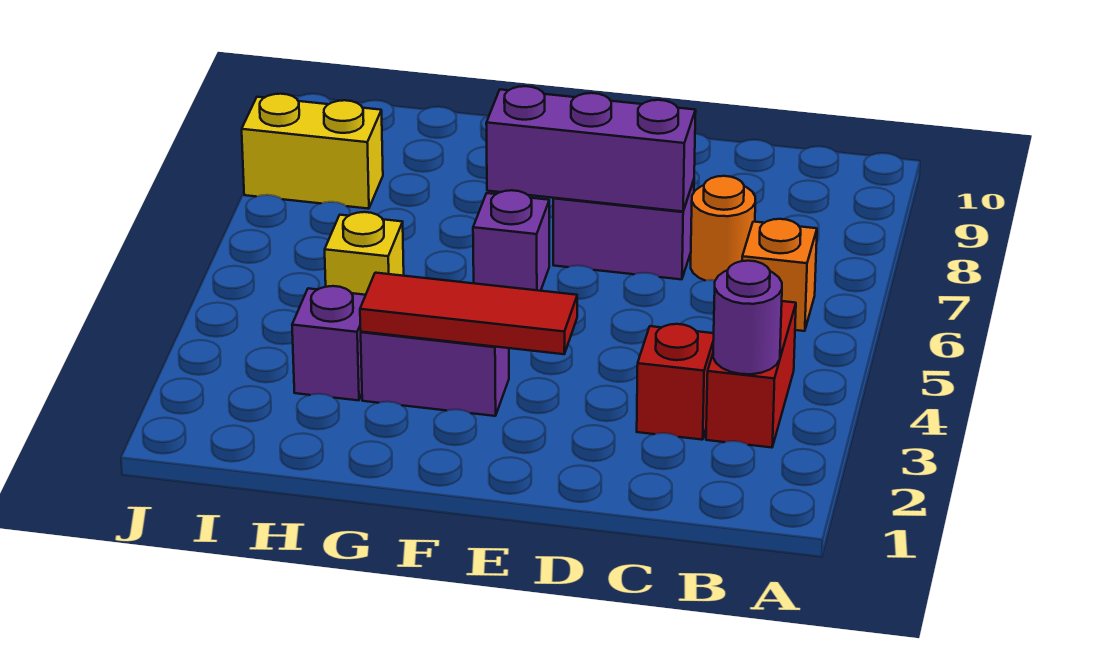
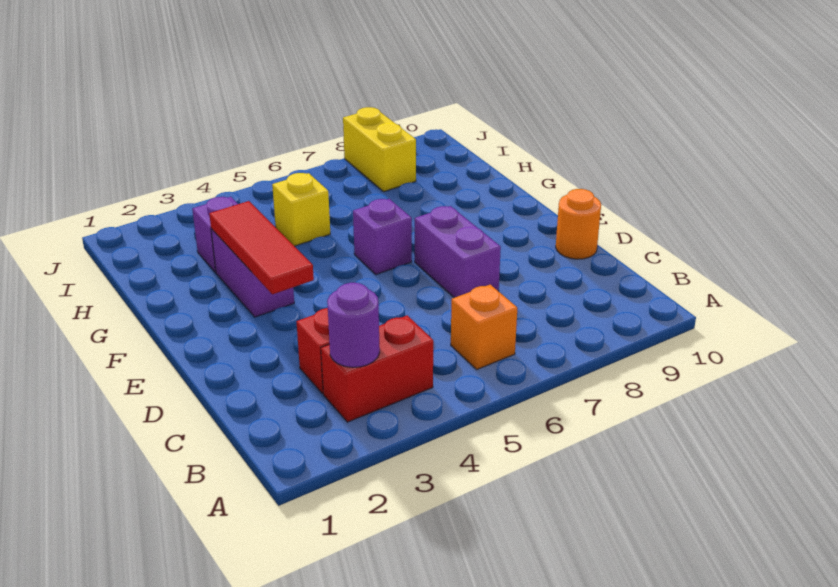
orange 1x1 round brick [691,176,755,281] -> orange 1x1 round brick moved to [556,189,601,259]
purple 1x3 brick [486,86,696,212] -> none

